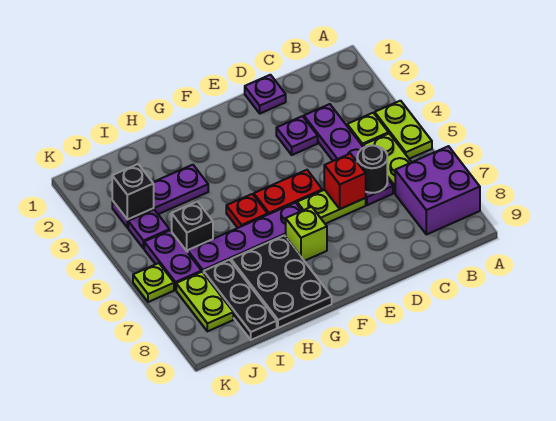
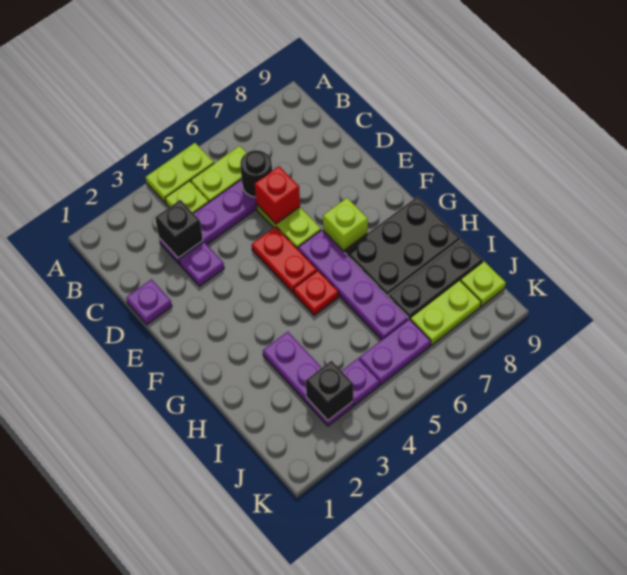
purple 2x2 brick [395,146,480,235] -> none
black 1x1 brick [172,202,213,252] -> black 1x1 brick moved to [155,200,203,258]
lime 1x1 plate [133,263,174,302] -> lime 1x1 plate moved to [460,261,506,306]

